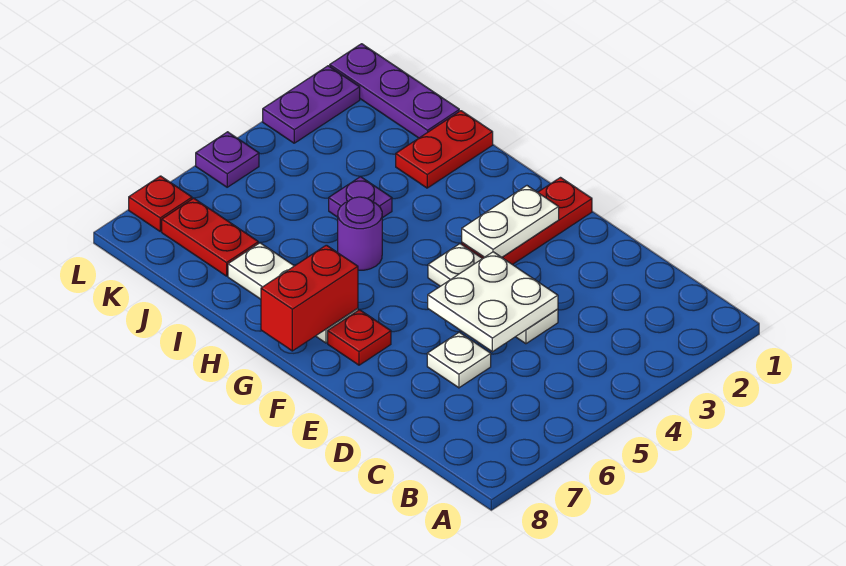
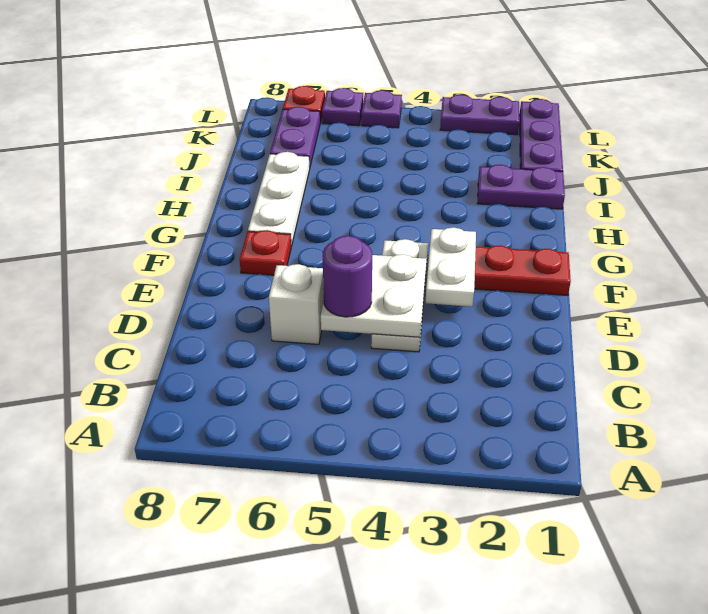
white 1x1 plate [427,332,491,388] -> white 1x1 brick [269,264,324,344]
white 1x2 plate [462,186,559,257] -> white 1x2 plate turned to [426,228,476,307]
red 1x2 brick [261,245,358,351] -> none
purple 1x1 round brick [338,197,382,270] -> purple 1x1 round brick moved to [323,236,372,317]
red 1x2 plate [396,111,493,188] -> purple 1x2 plate [477,164,565,209]
purple 1x1 plate [329,177,392,218] -> purple 1x1 plate moved to [322,88,363,126]
red 1x2 plate [162,198,258,276] -> purple 1x2 plate [270,107,320,167]

